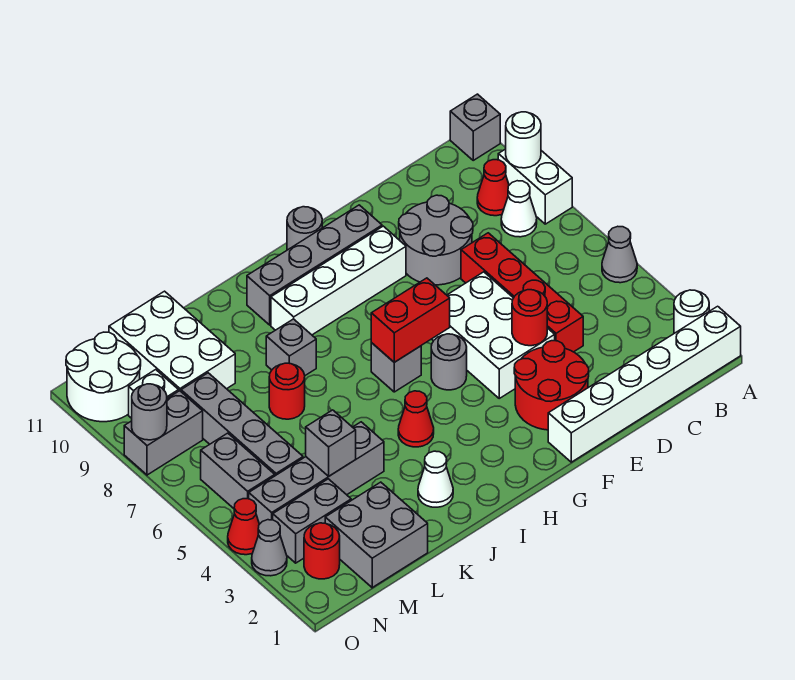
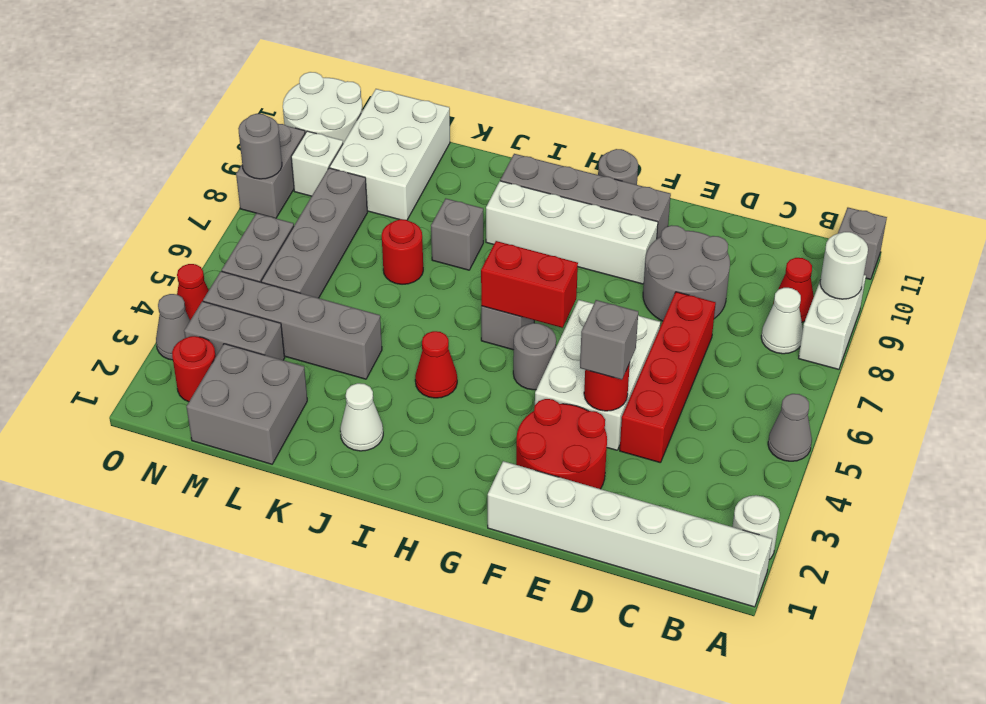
grey 1x1 brick [306,410,356,476] -> grey 1x1 brick moved to [580,300,638,380]
grey 1x2 brick [124,391,203,475] -> grey 1x2 brick turned to [236,124,305,218]

